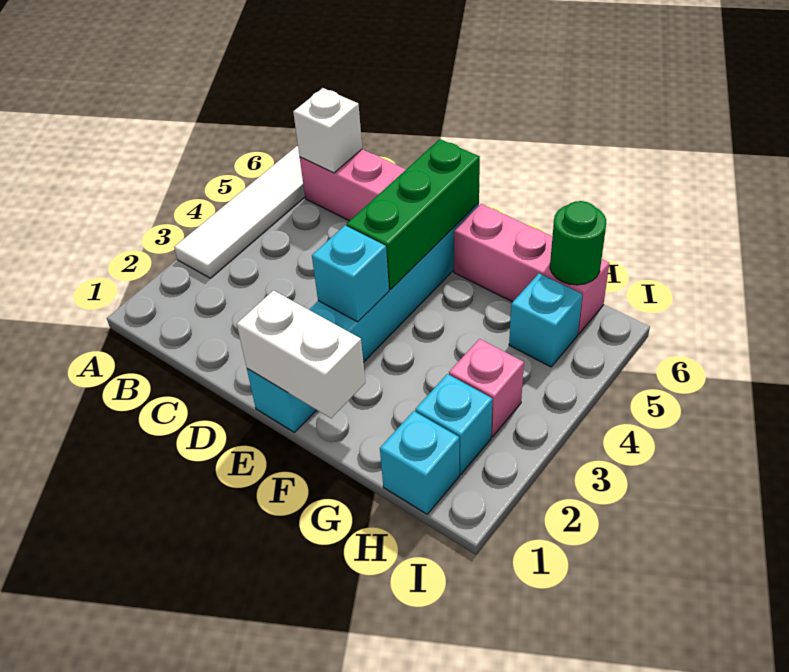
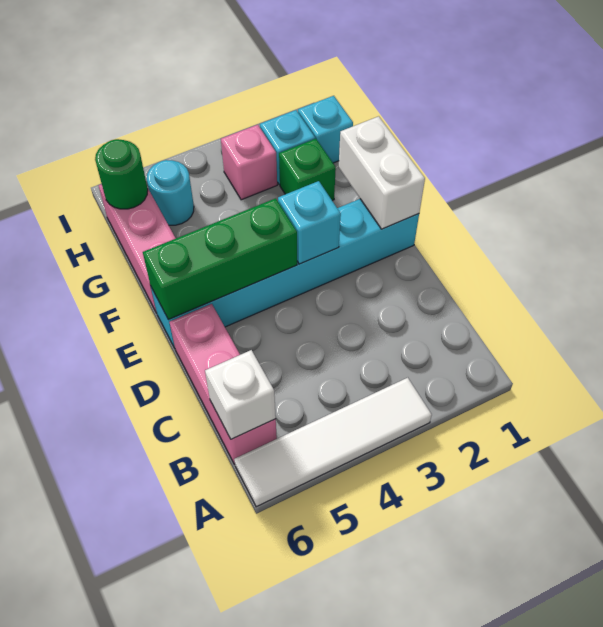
none -> green 1x1 brick [279,139,336,201]
cyan 1x1 brick [509,274,582,367] -> cyan 1x1 round brick [147,160,194,225]

